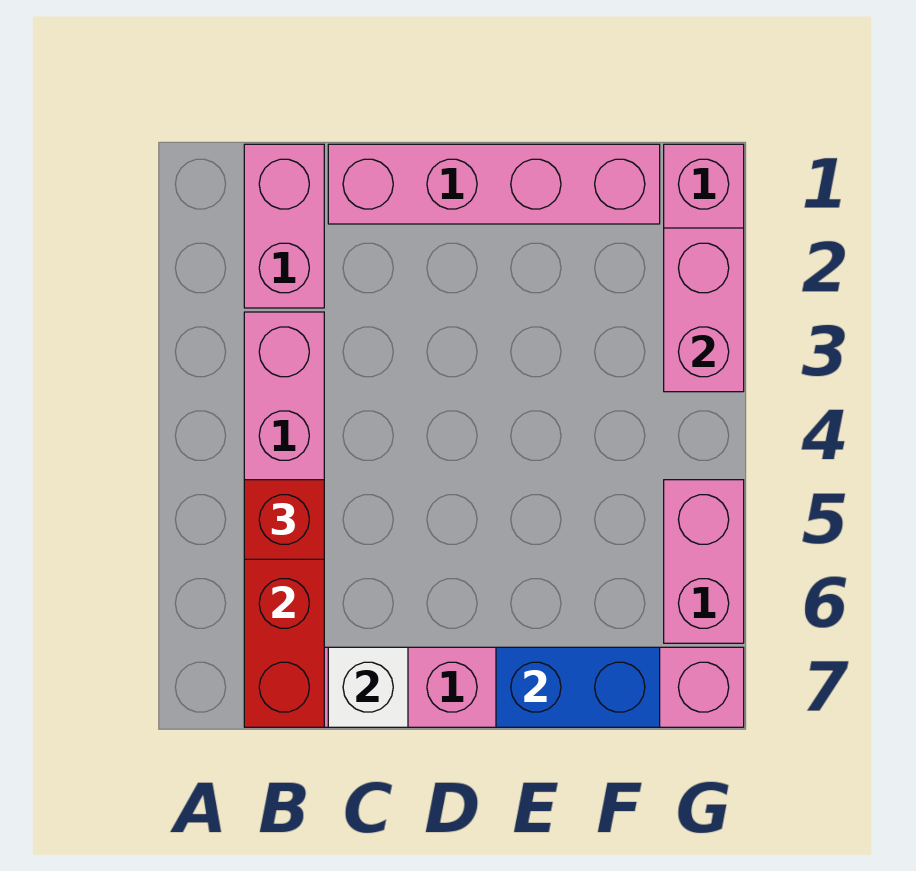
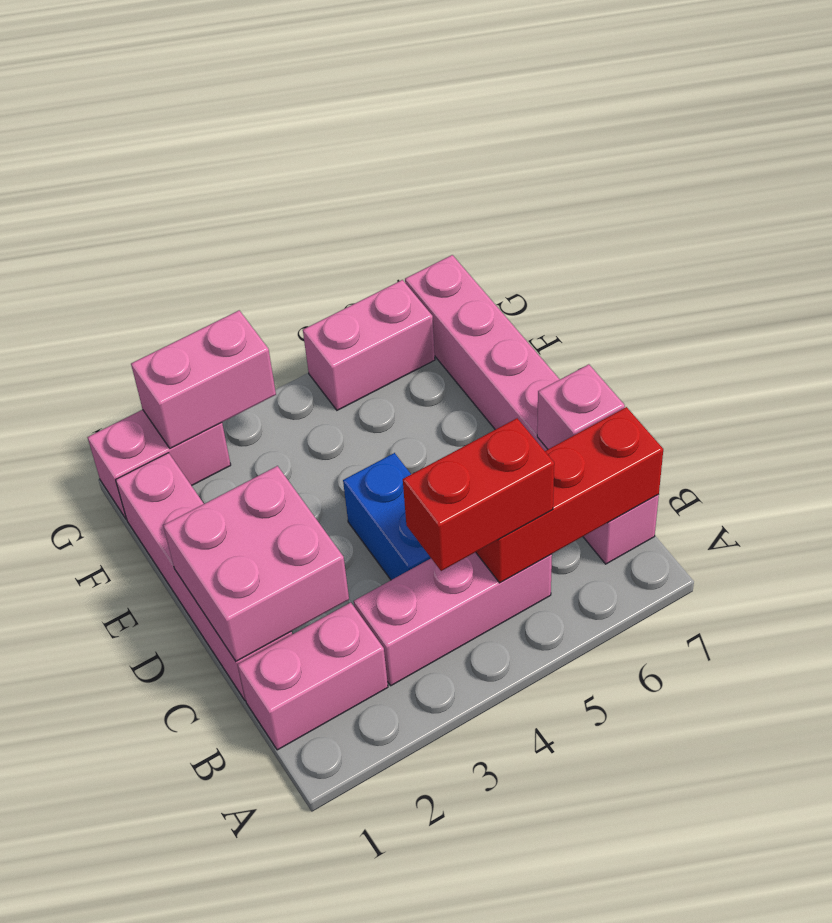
red 1x1 brick [244,480,324,559] -> red 1x2 brick [403,418,554,571]
none -> pink 2x2 brick [163,466,349,661]
white 1x1 brick [328,647,408,727] -> pink 1x1 brick [537,364,625,449]
blue 1x2 brick [496,647,660,727] -> blue 1x2 brick moved to [343,453,431,580]

